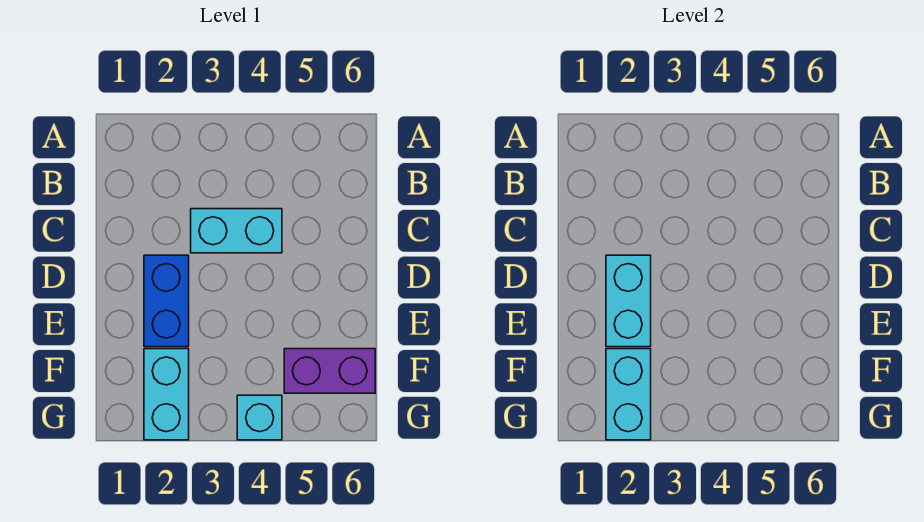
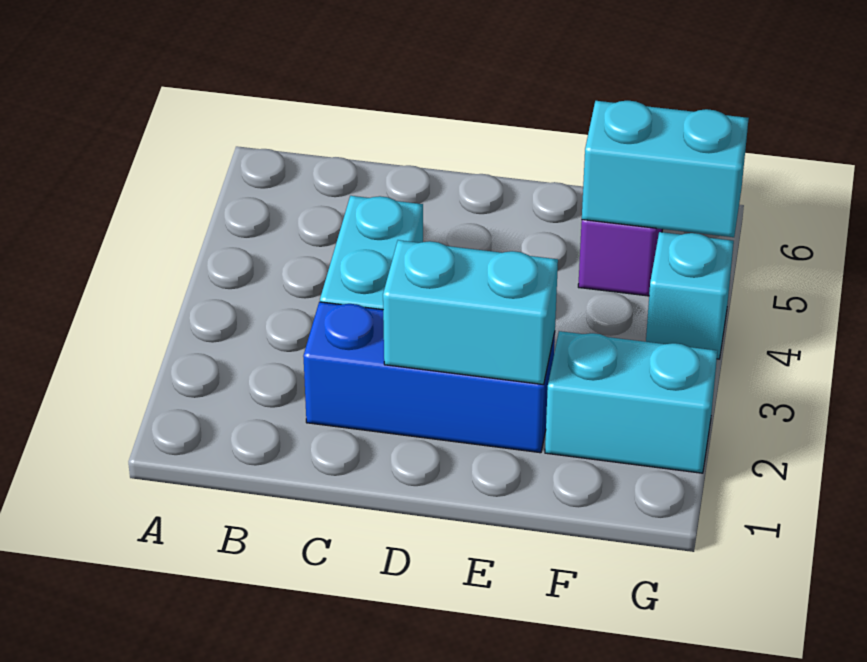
blue 1x2 brick [144,255,189,347] -> blue 1x3 brick [303,302,555,453]
cyan 1x2 brick [606,349,651,440] -> cyan 1x2 brick moved to [582,101,749,237]

